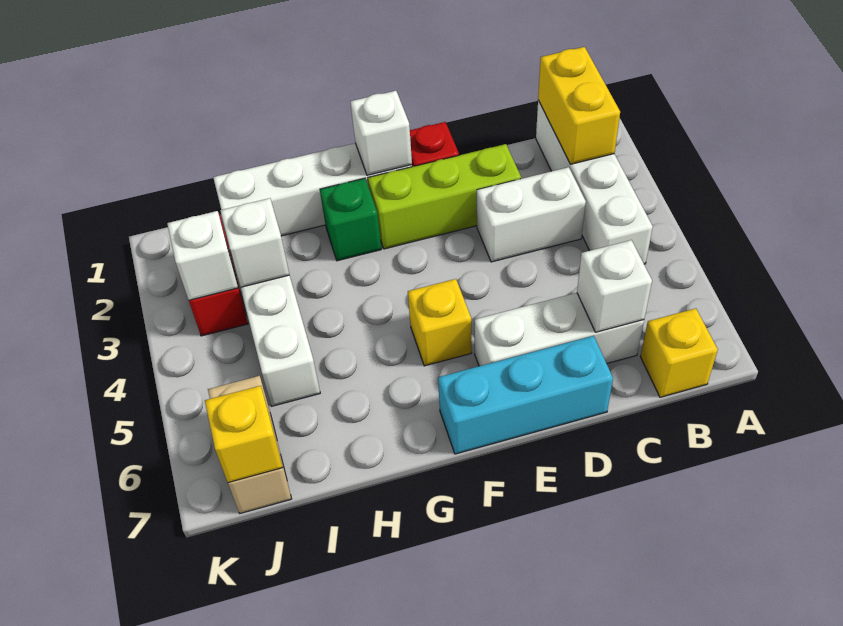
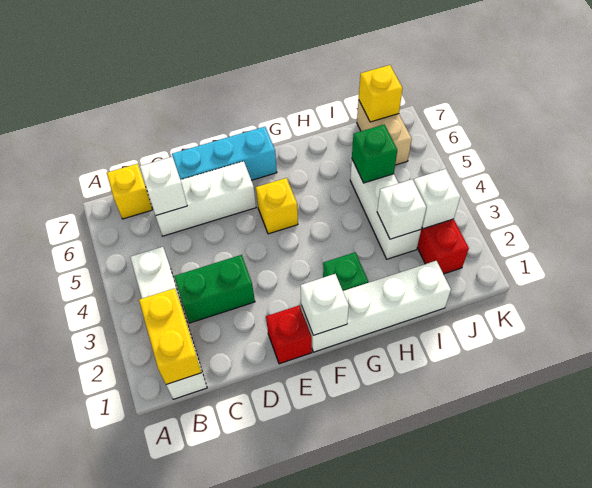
white 1x2 brick [477,167,586,262] -> green 1x2 brick [174,255,255,323]
lime 1x3 brick [368,144,521,249] -> none
none -> green 1x1 brick [352,125,397,183]

